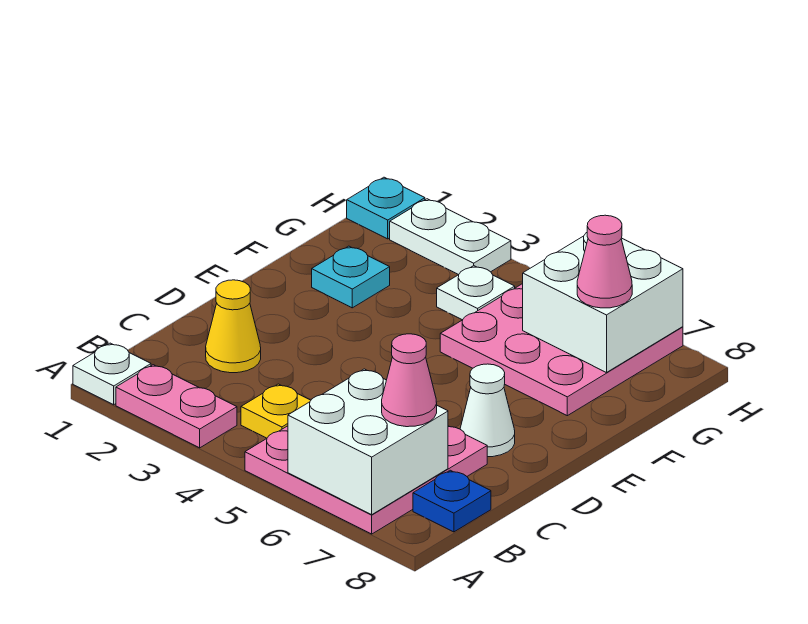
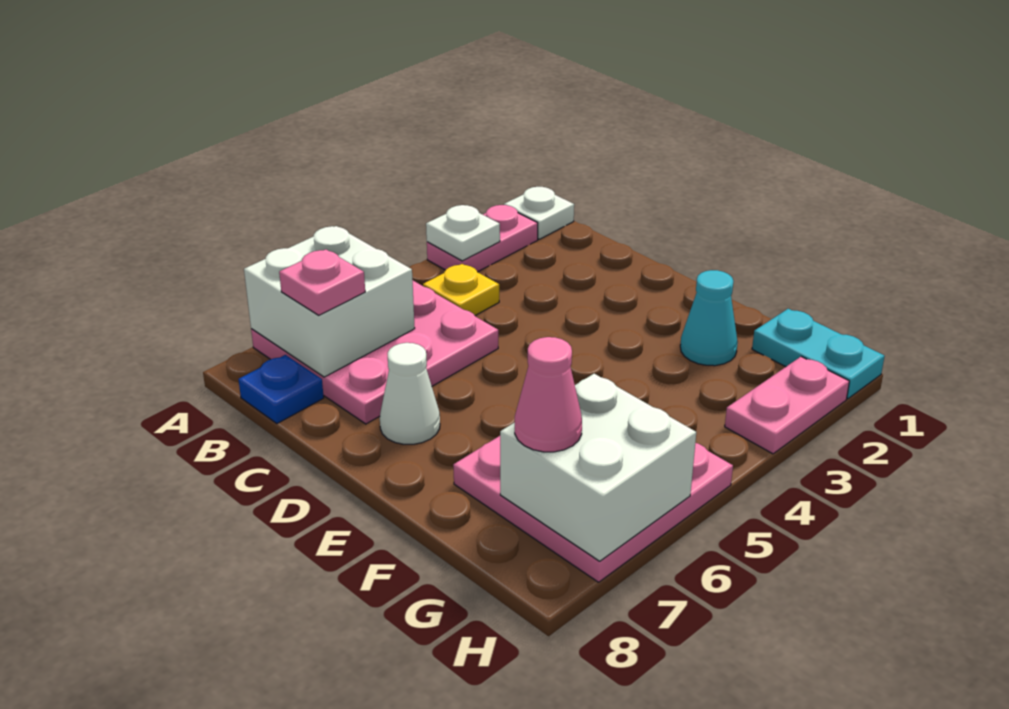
pink 1x1 cone [382,334,437,427] -> pink 1x1 plate [279,250,365,315]
yellow 1x1 cone [206,280,261,373] -> none
cyan 1x1 plate [312,246,390,308] -> cyan 1x1 cone [680,270,738,366]
white 1x1 plate [437,266,515,320] -> white 1x1 plate moved to [426,205,500,261]
cyan 1x1 plate [347,177,425,239] -> cyan 1x2 plate [752,309,885,399]
white 1x2 plate [390,199,511,275] -> pink 1x2 plate [725,357,849,454]

